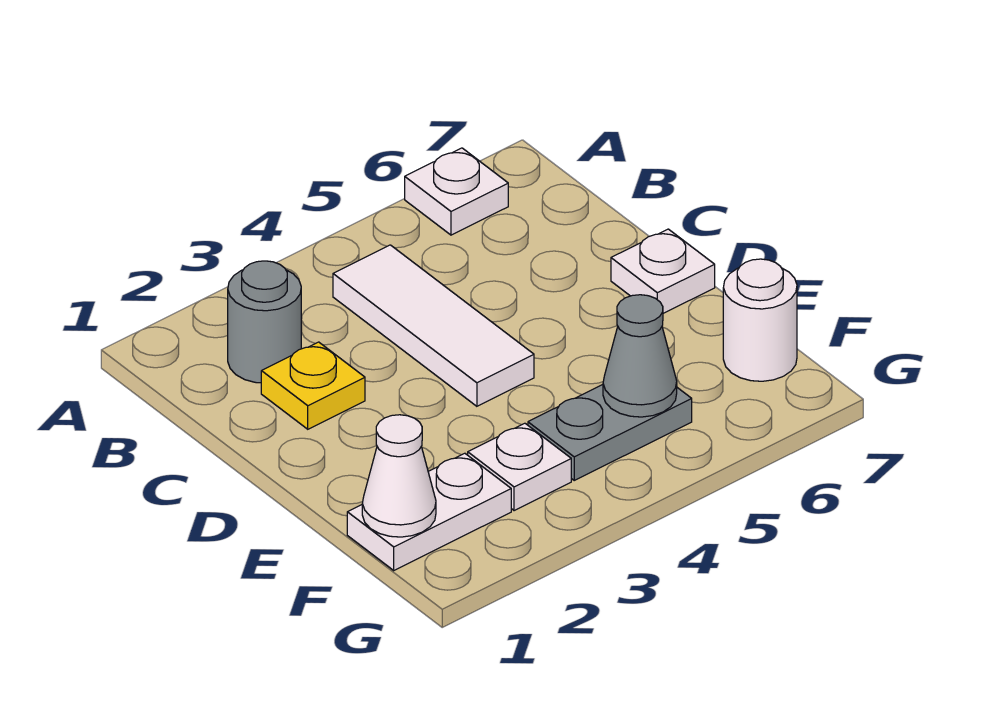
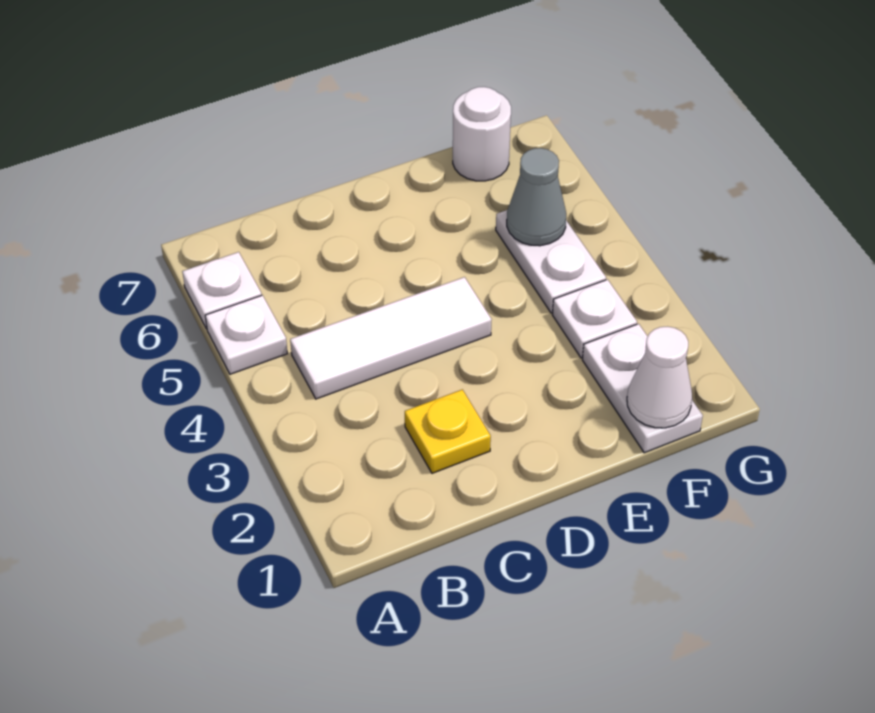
grey 1x1 round brick [228,261,301,383] -> none
white 1x1 plate [611,229,715,313] -> white 1x1 plate moved to [205,295,288,374]
grey 1x2 plate [528,385,692,480] -> white 1x2 plate [496,210,606,313]

